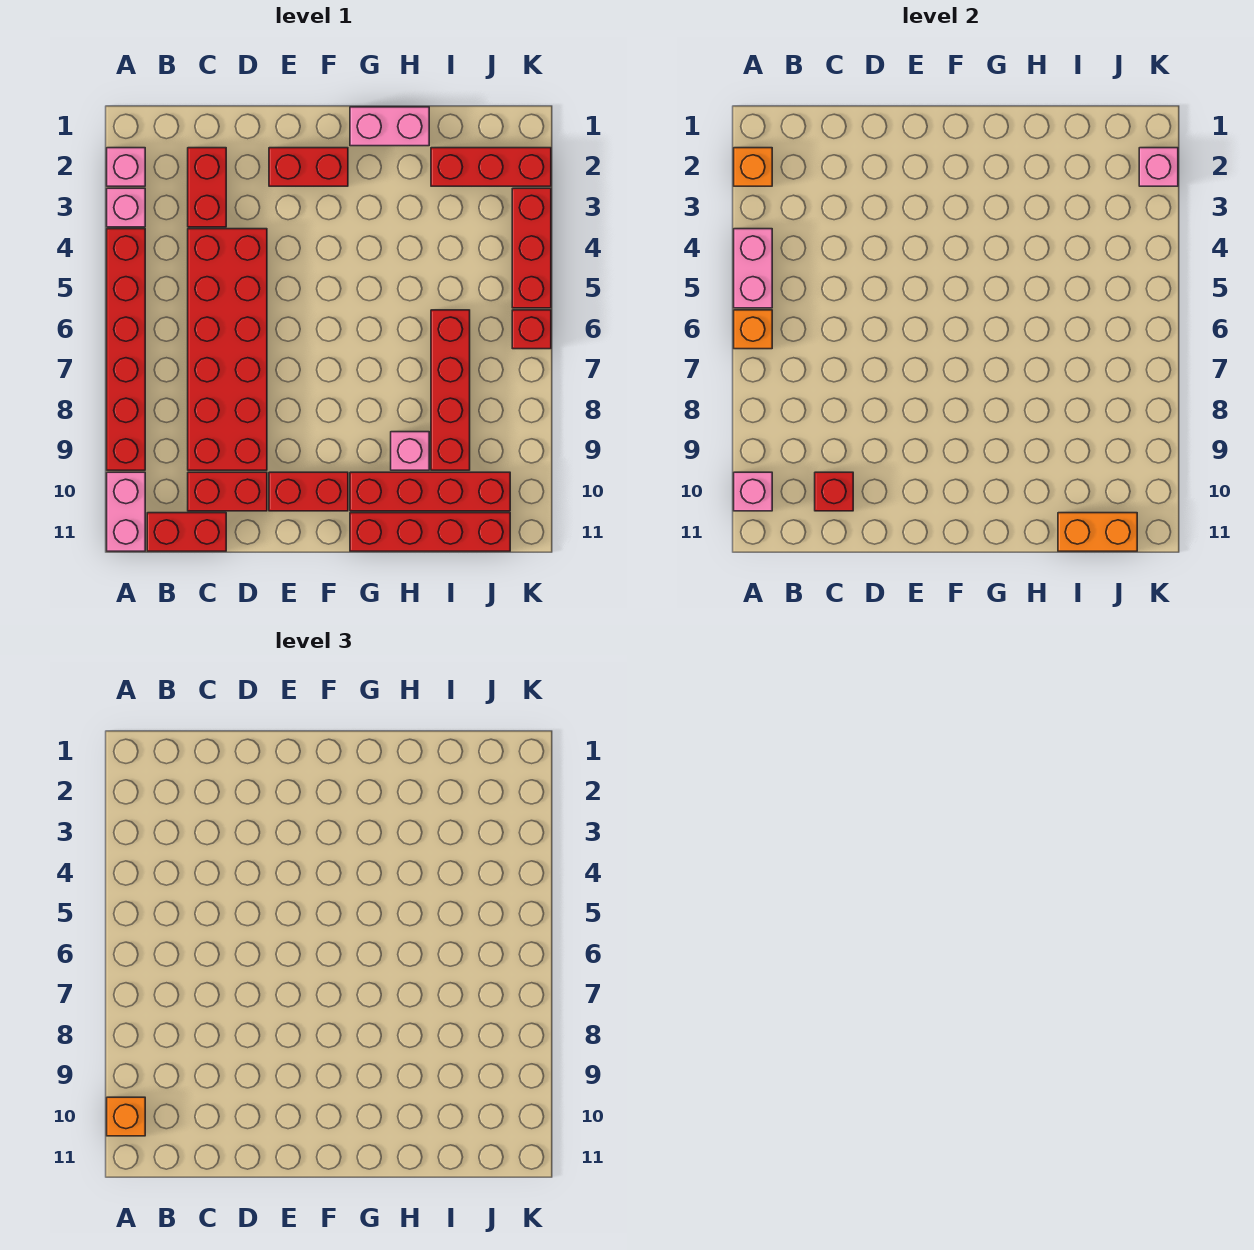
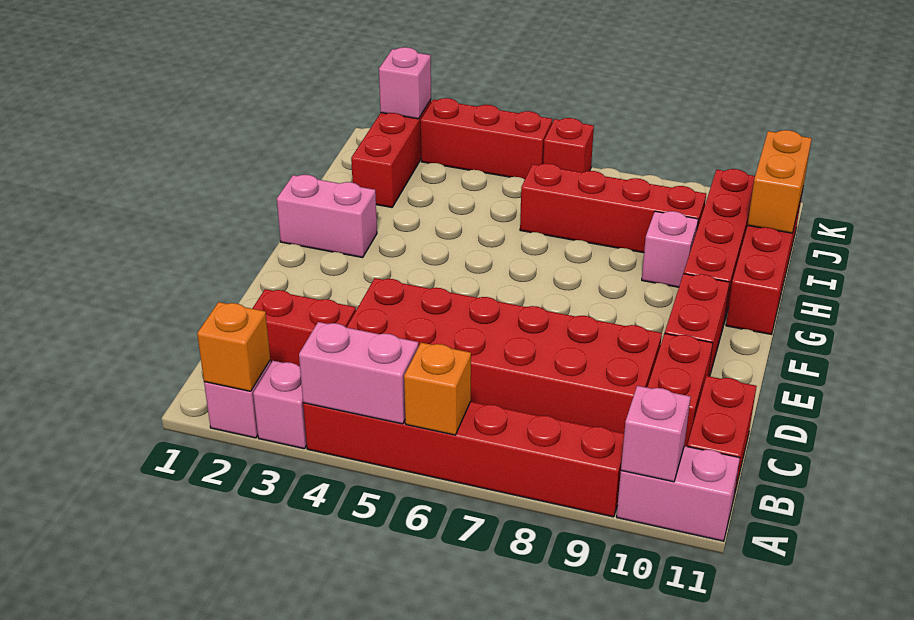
orange 1x1 brick [107,1097,145,1136] -> none
red 1x1 brick [815,472,853,511] -> none
red 1x2 brick [269,148,348,186] -> none
pink 1x2 brick [350,107,429,146] -> pink 1x2 brick turned to [277,175,377,258]

